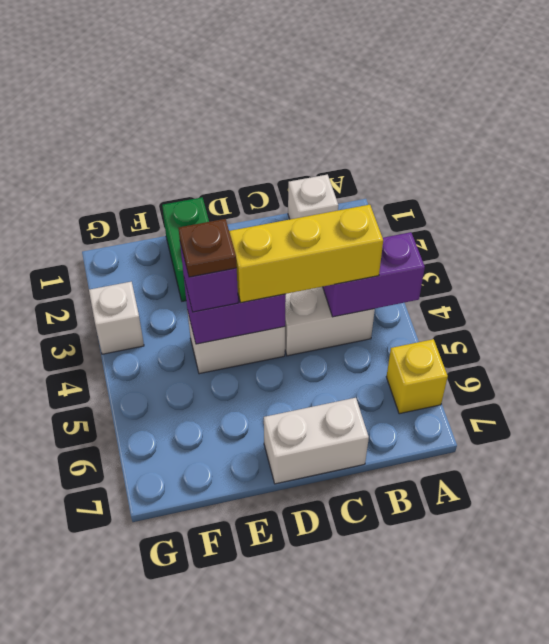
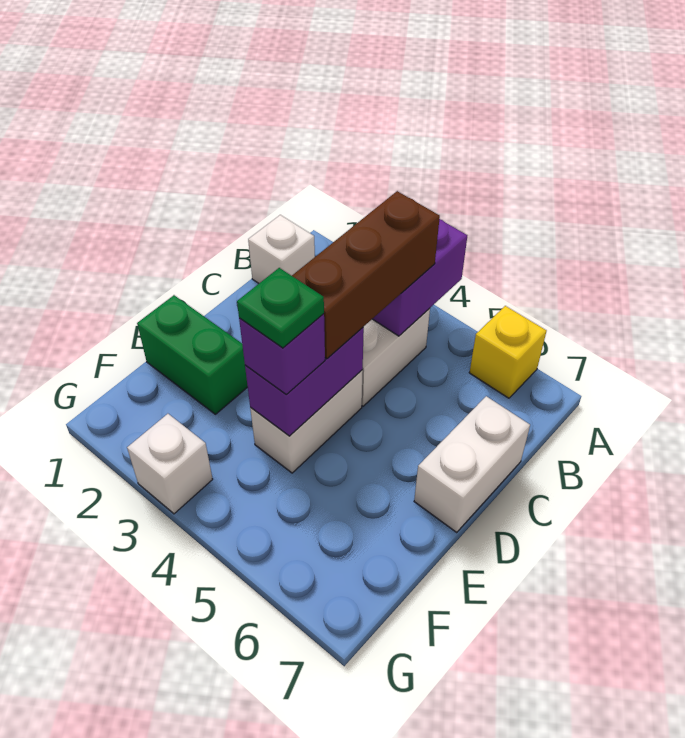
yellow 1x3 brick [229,205,383,303] -> brown 1x3 brick [292,191,440,359]
brown 1x1 plate [179,219,237,277] -> green 1x1 plate [237,268,324,348]

